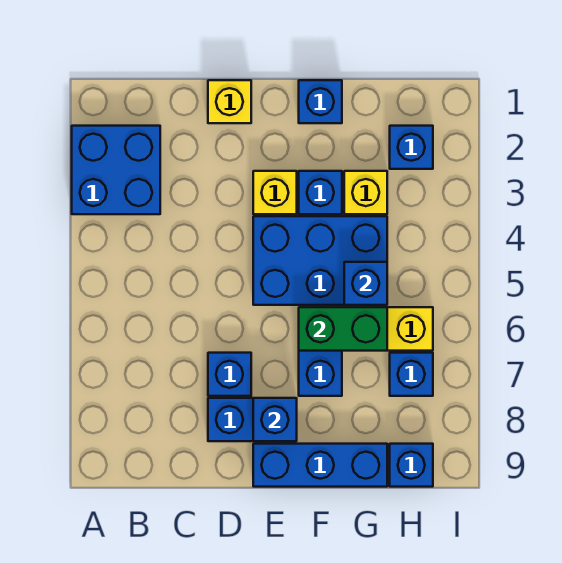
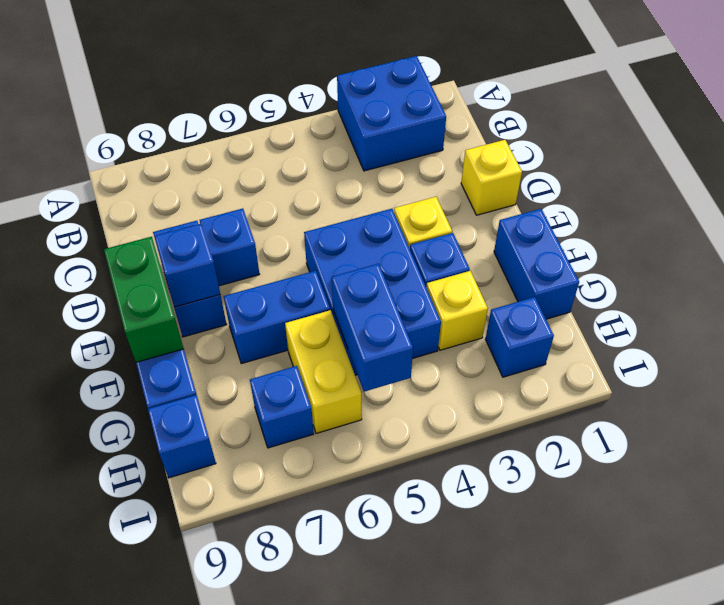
blue 1x1 brick [299,80,342,123] -> blue 1x2 brick [494,209,579,319]
green 1x2 brick [299,307,387,351] -> green 1x2 brick moved to [104,237,184,362]
blue 1x1 brick [344,262,387,305] -> blue 1x2 brick [332,264,413,392]

